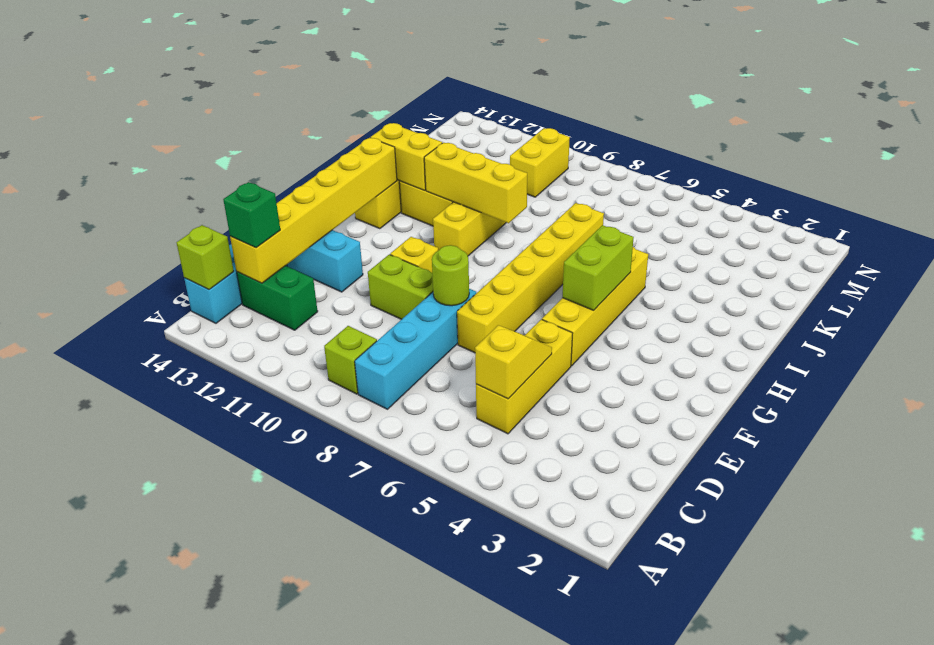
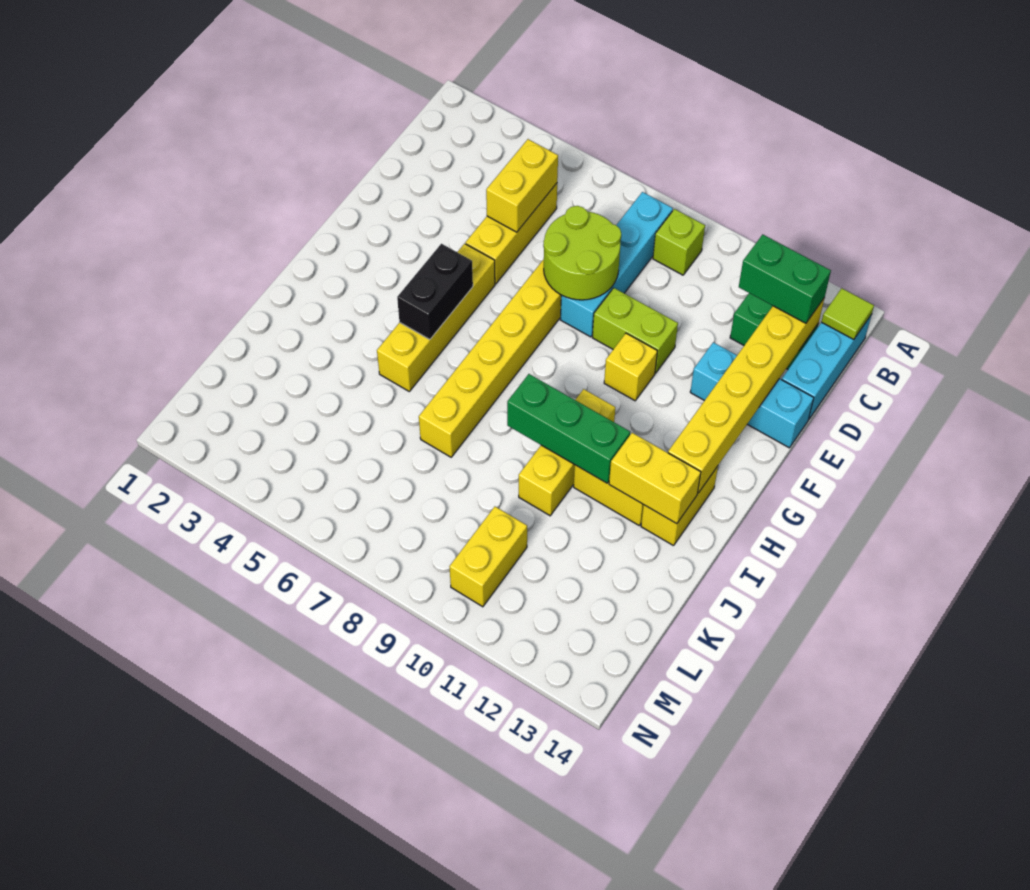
lime 1x1 brick [177,225,234,290] -> lime 1x1 tile [821,288,874,340]
yellow 1x2 slope [475,325,552,399] -> yellow 1x2 brick [486,139,558,232]
green 1x1 brick [223,182,280,248] -> green 1x2 brick [739,234,831,323]
lime 1x1 round brick [432,245,469,306] -> lime 2x2 round brick [543,206,621,300]
lime 1x2 brick [563,225,634,310] -> black 1x2 brick [397,244,473,340]
yellow 1x3 brick [424,143,527,223] -> green 1x3 brick [507,374,630,483]

